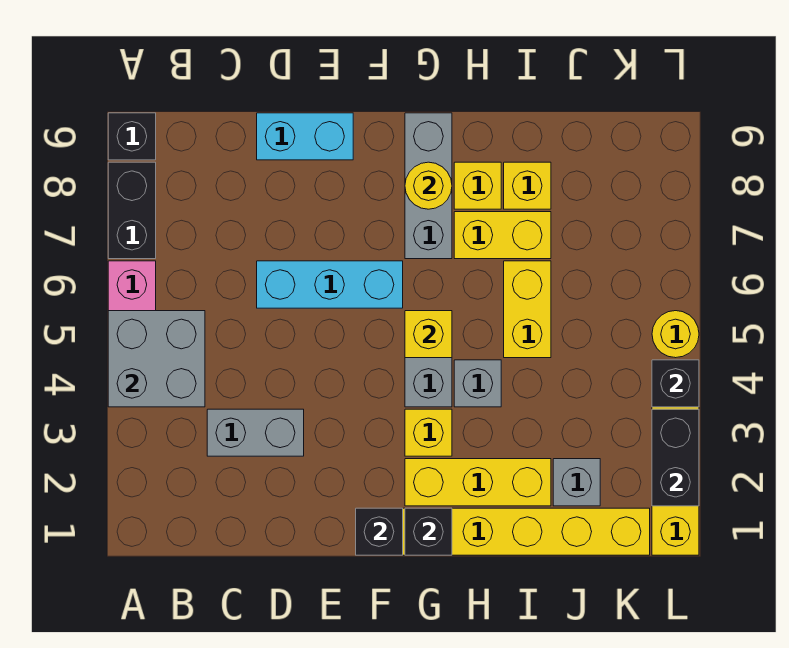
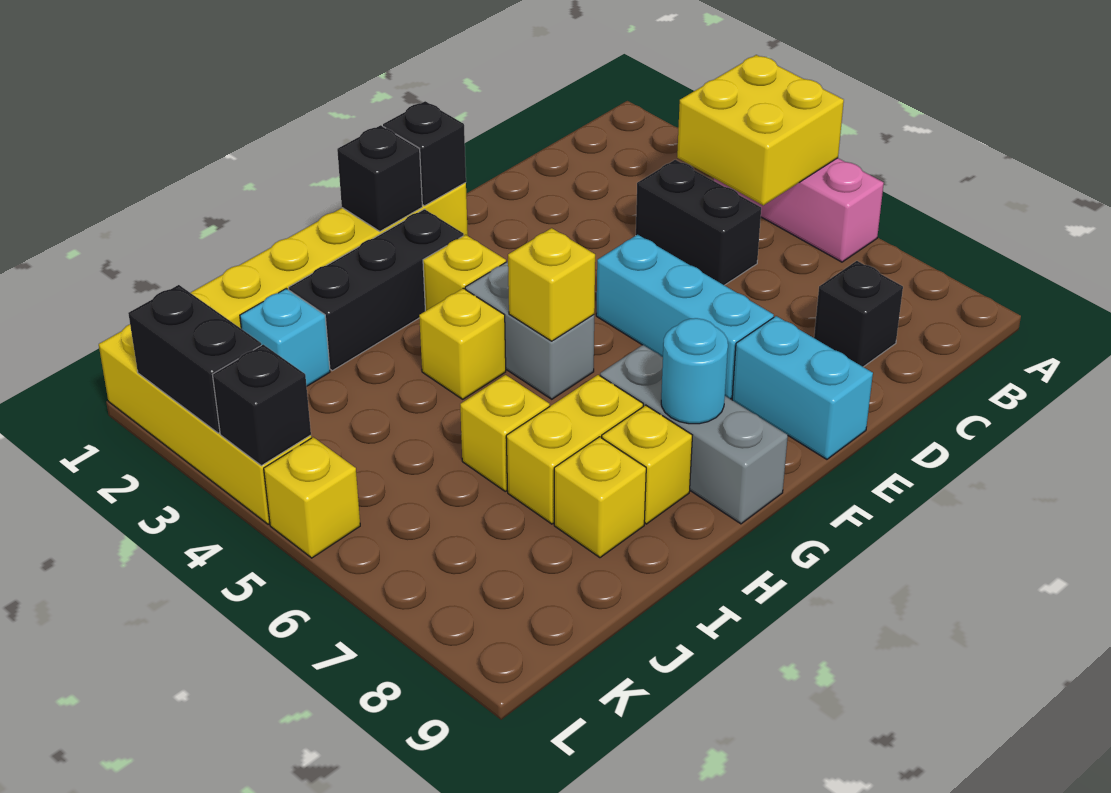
grey 2x2 brick [108,311,205,407] -> yellow 2x2 brick [677,55,844,205]
black 1x2 brick [108,162,156,259] -> black 1x2 brick moved to [636,160,761,285]
black 1x1 brick [108,113,156,160] -> black 1x1 brick moved to [814,261,903,367]
grey 1x2 brick [207,409,304,456] -> none
cyan 1x3 brick [257,261,403,308] -> cyan 1x3 brick turned to [596,235,774,399]
cyan 1x2 brick [257,113,353,160] -> cyan 1x2 brick turned to [732,316,873,459]
yellow 1x3 brick [405,459,551,506] -> black 1x3 brick [289,209,464,371]
yellow 1x1 round brick [405,162,452,209] -> cyan 1x1 round brick [661,318,728,424]
grey 1x1 brick [454,360,501,407] -> yellow 1x1 brick [419,288,506,399]
yellow 1x2 brick [504,261,551,358] -> yellow 1x1 brick [460,375,550,491]
grey 1x1 brick [553,459,600,506] -> cyan 1x1 brick [240,289,330,386]
yellow 1x1 round brick [652,311,699,358] -> yellow 1x1 brick [264,437,360,558]

